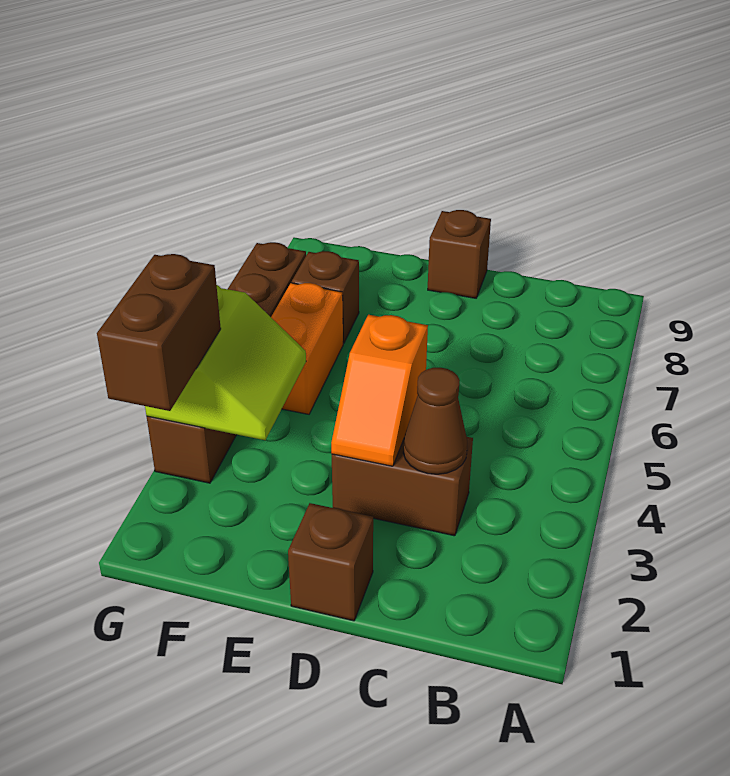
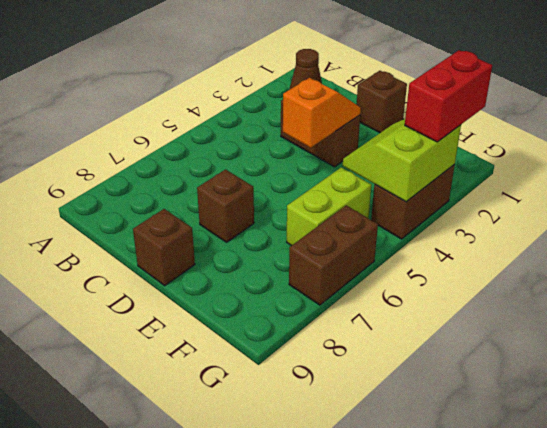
orange 1x2 brick [271,283,343,414] -> lime 1x2 brick [287,167,371,246]
brown 1x1 brick [292,251,359,343] -> brown 1x1 brick moved to [197,169,254,242]
brown 1x2 brick [97,254,221,411] -> red 1x2 brick [405,50,492,142]

